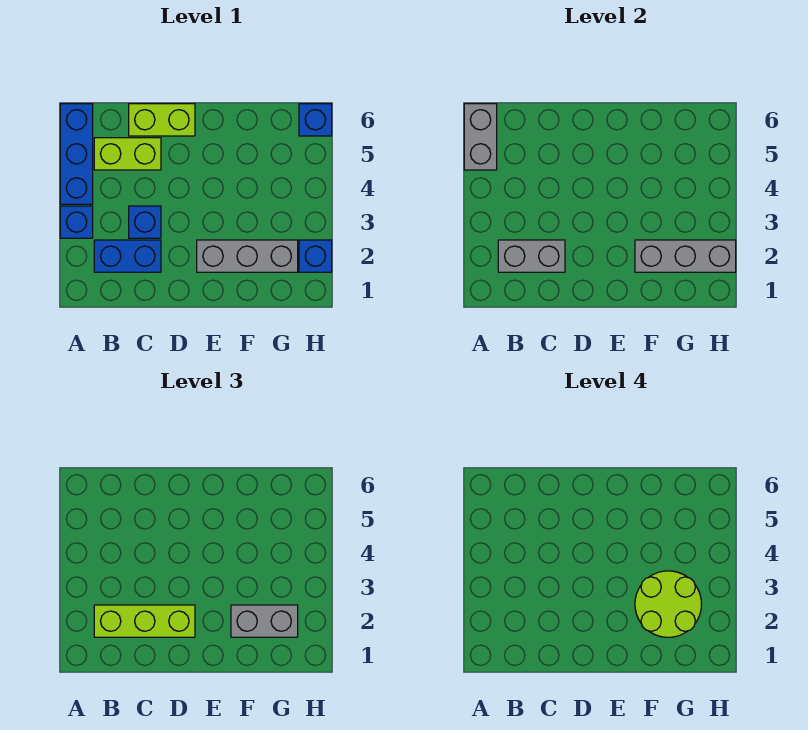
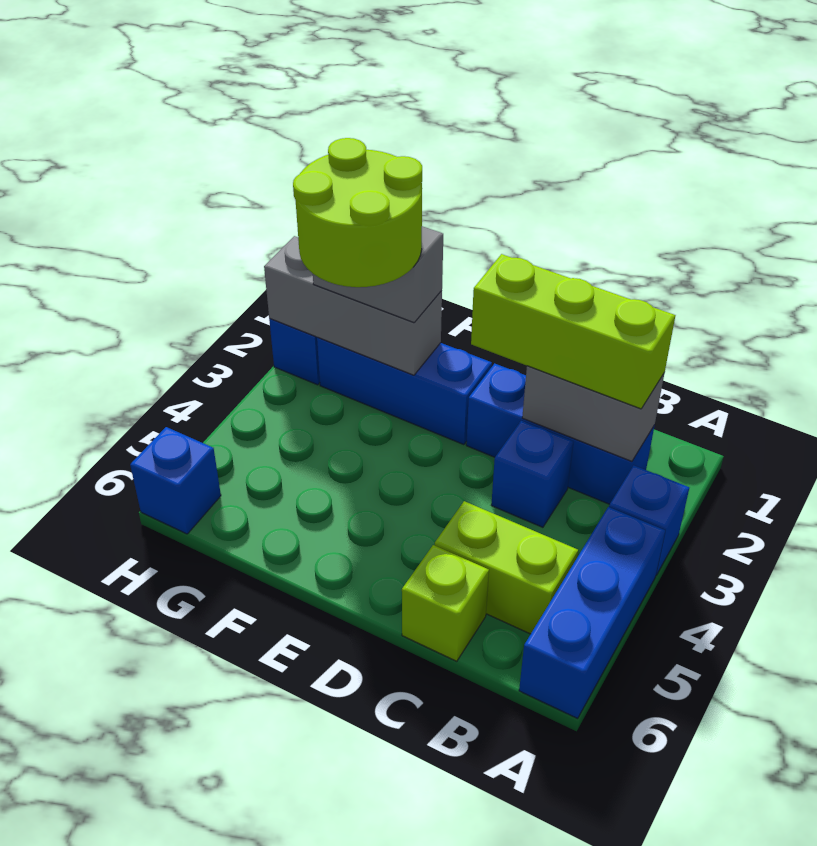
grey 1x2 brick [464,104,497,170] -> none
blue 1x2 brick [94,240,161,272] -> blue 1x3 brick [466,363,655,504]
lime 1x2 brick [129,104,195,136] -> lime 1x1 brick [402,545,489,661]
grey 1x3 brick [197,240,298,272] -> blue 1x3 brick [317,337,492,445]

